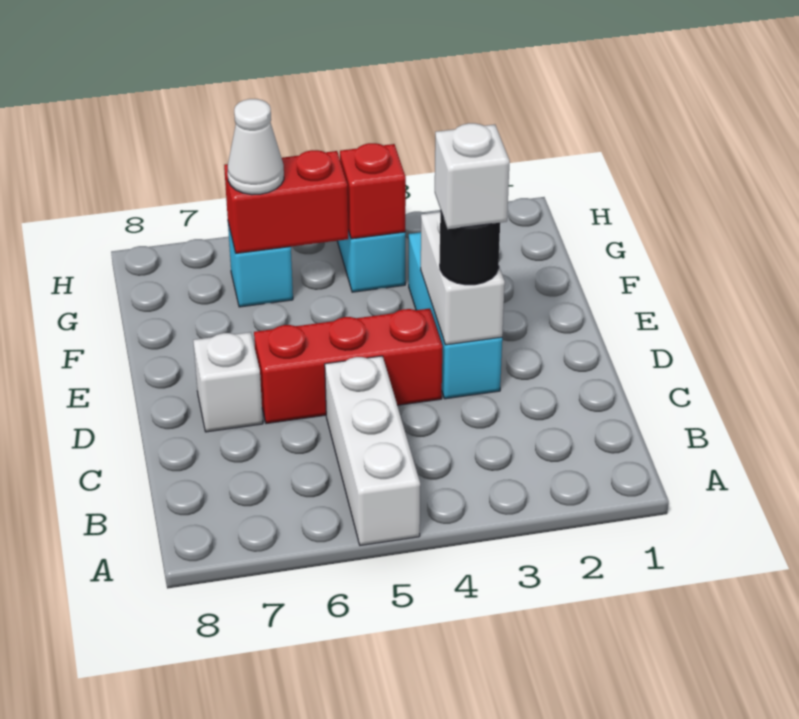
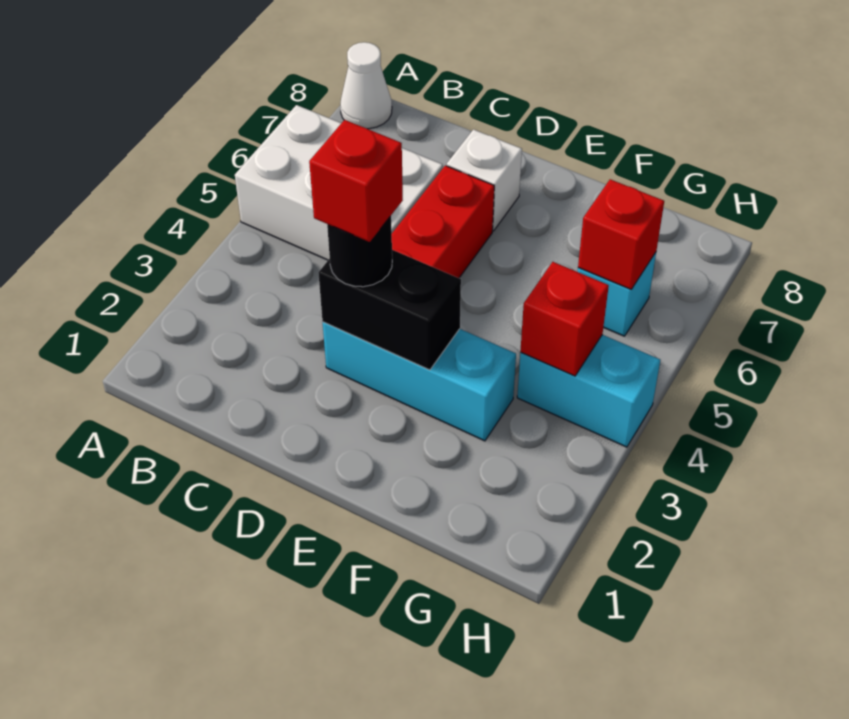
white 1x3 brick [325,356,420,545] -> white 2x3 brick [235,105,443,260]
white 1x2 brick [421,212,505,345] -> black 1x2 brick [319,250,461,370]
white 1x1 brick [435,123,510,229] -> red 1x1 brick [309,120,403,242]
red 1x2 brick [224,150,348,253] -> red 1x1 brick [578,179,664,289]
white 1x1 cone [228,99,284,195] -> white 1x1 cone moved to [340,42,392,129]

